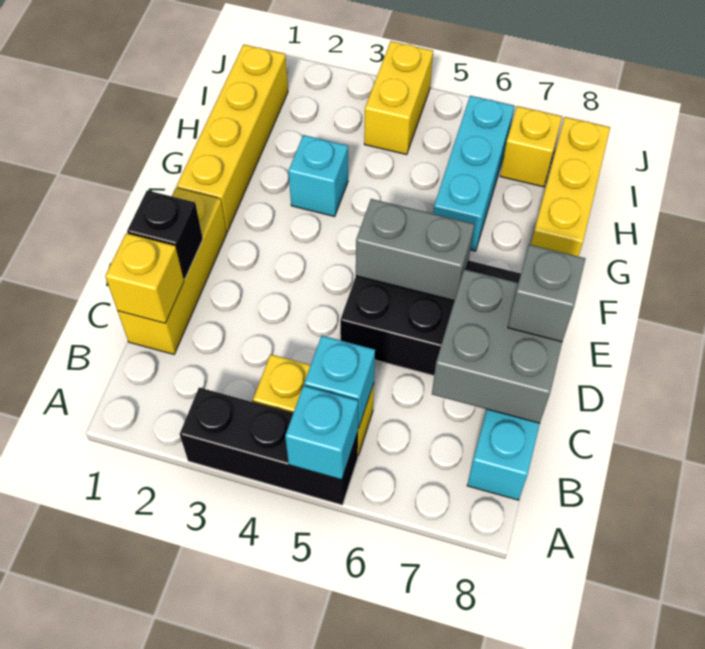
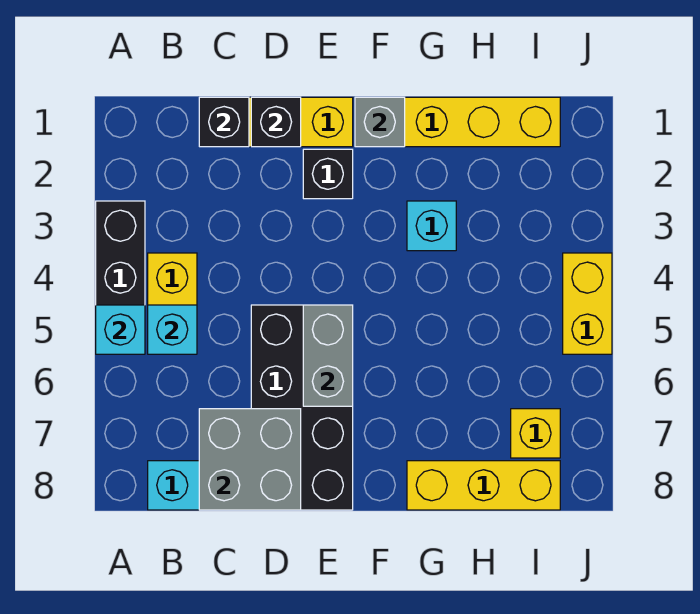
yellow 1x1 brick [105,233,184,323] -> black 1x1 brick [199,97,249,147]
grey 1x1 brick [508,245,586,342] -> grey 1x1 brick moved to [355,97,405,147]
none -> black 1x1 brick [303,149,353,199]
cyan 1x3 brick [433,96,515,251] -> none
yellow 1x2 brick [364,41,433,155] -> yellow 1x2 brick turned to [563,253,612,354]

